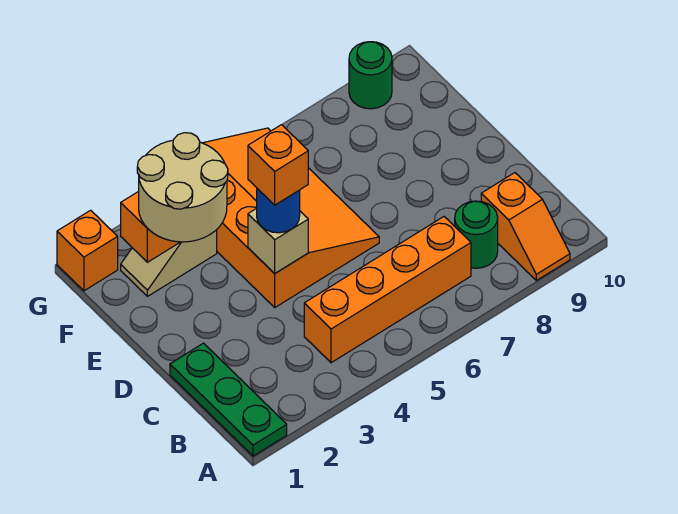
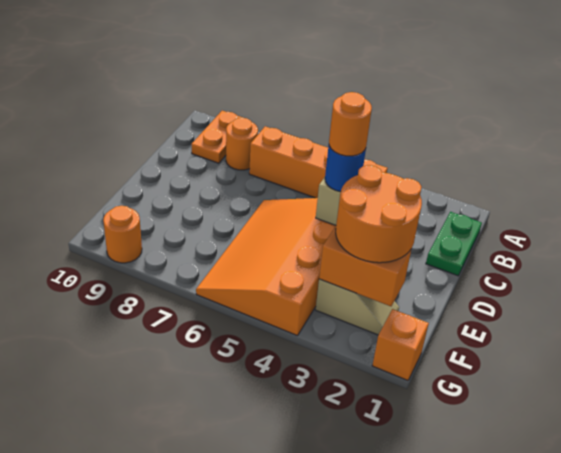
green 1x3 plate [170,343,287,456] -> green 1x2 plate [426,212,482,276]
orange 1x2 slope [481,173,570,280] -> orange 1x2 plate [192,111,243,163]
green 1x1 round brick [455,201,498,268] -> orange 1x1 round brick [226,118,258,170]
orange 1x1 brick [248,125,308,205] -> orange 1x1 round brick [329,92,372,156]
tan 2x2 round brick [137,133,228,242] -> orange 2x2 round brick [336,165,422,263]
green 1x1 round brick [349,42,392,109] -> orange 1x1 round brick [103,206,142,263]

